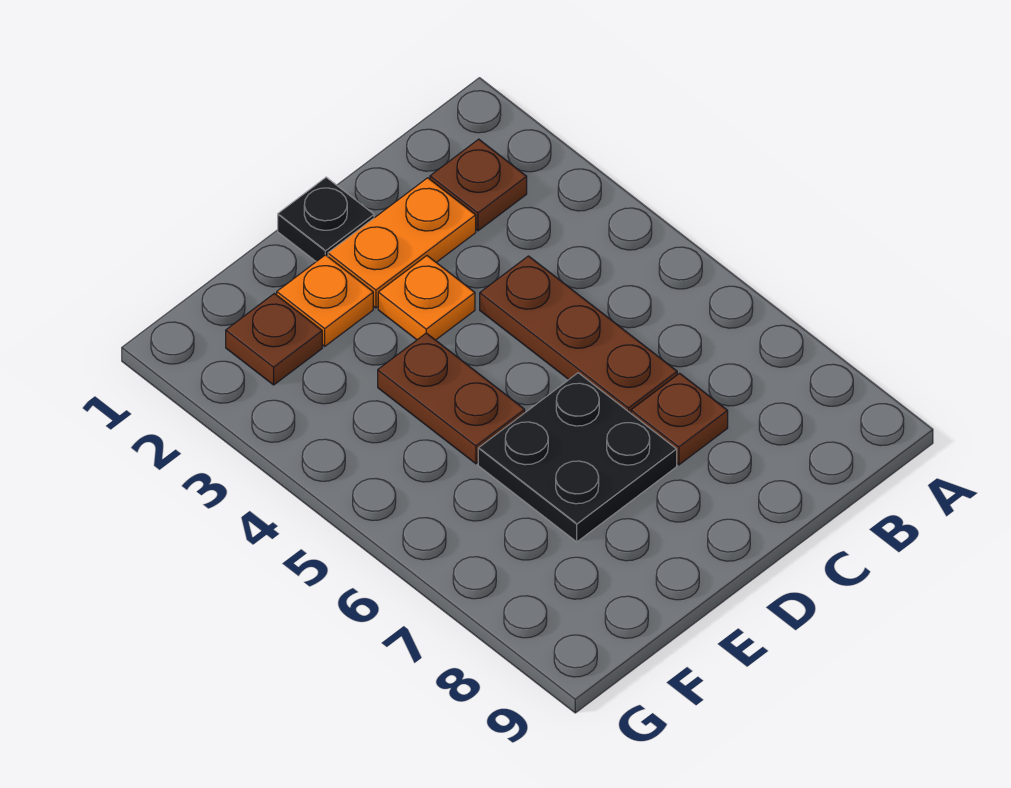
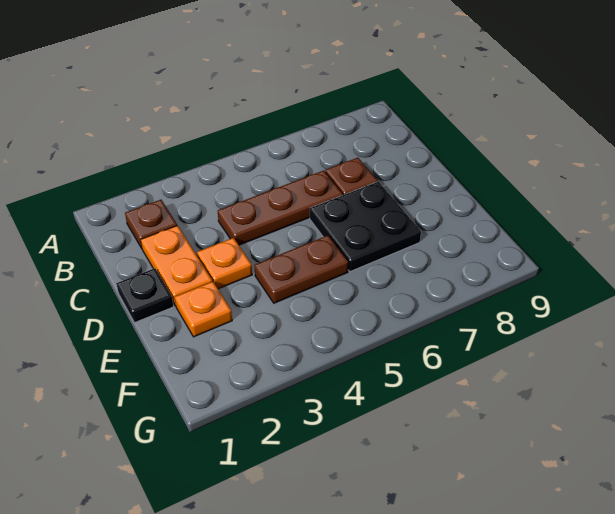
brown 1x1 plate [226,294,322,385] -> none

